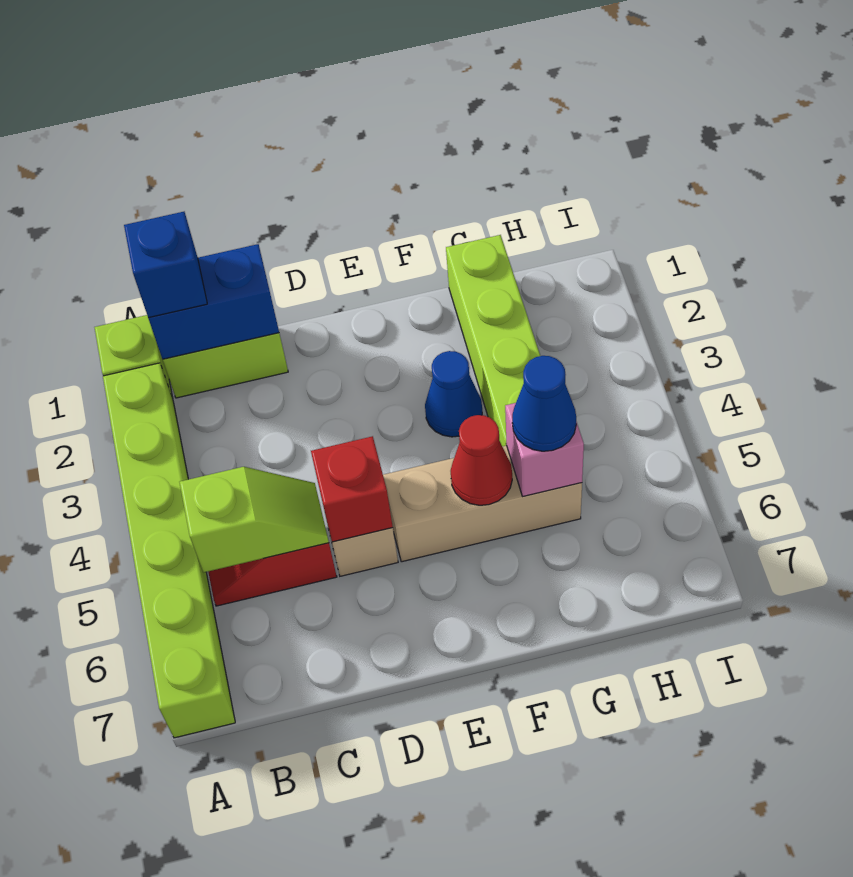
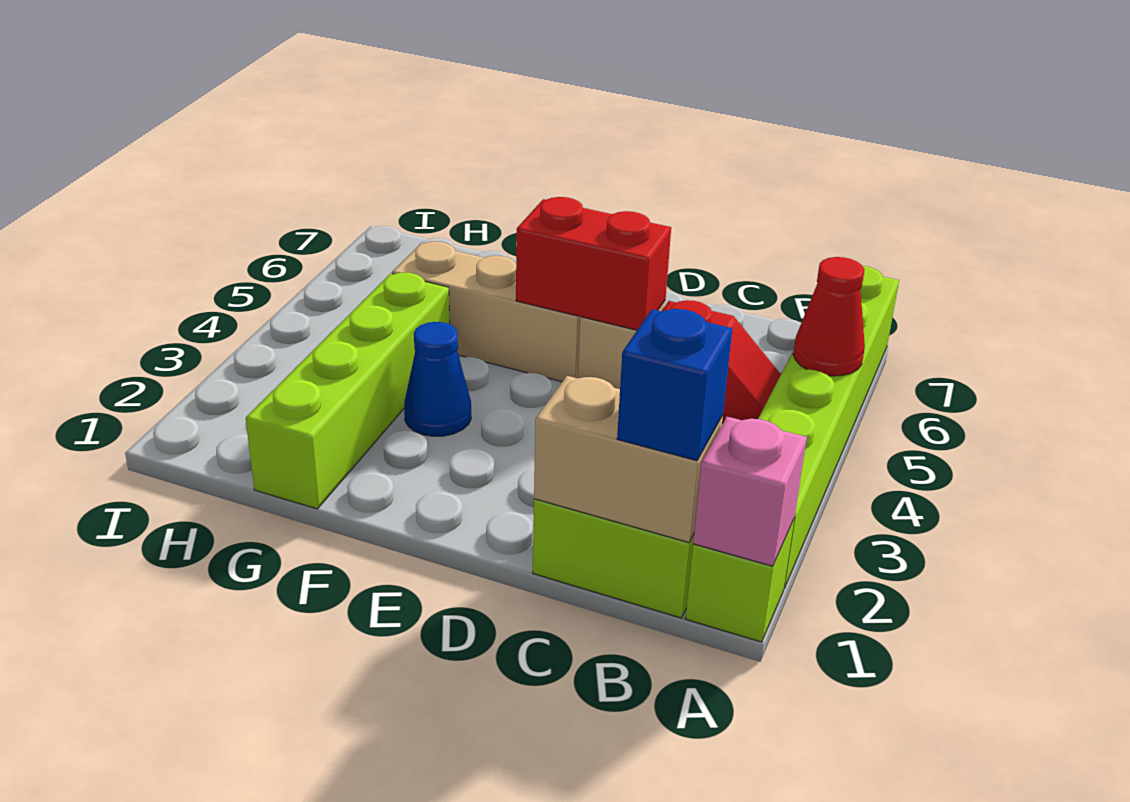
blue 1x2 brick [148,244,279,359] -> tan 1x2 brick [534,376,723,542]
lime 1x2 slope [180,467,329,572] -> none
red 1x1 brick [311,436,393,542] -> red 1x2 brick [516,197,671,330]
red 1x1 cone [451,415,512,505] -> red 1x1 cone moved to [793,257,865,376]
pink 1x1 brick [505,403,584,496] -> pink 1x1 brick moved to [693,417,807,566]
blue 1x1 cone [512,356,576,451] -> none

